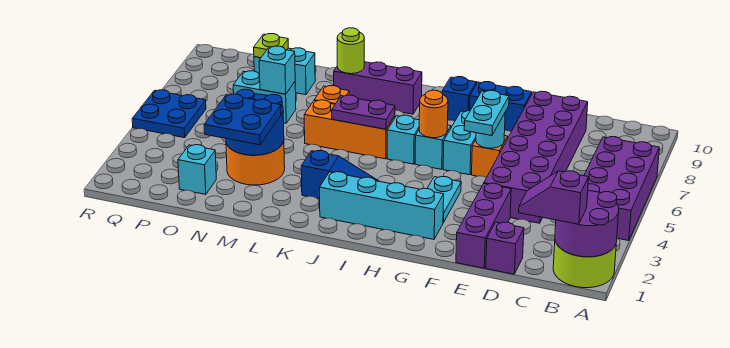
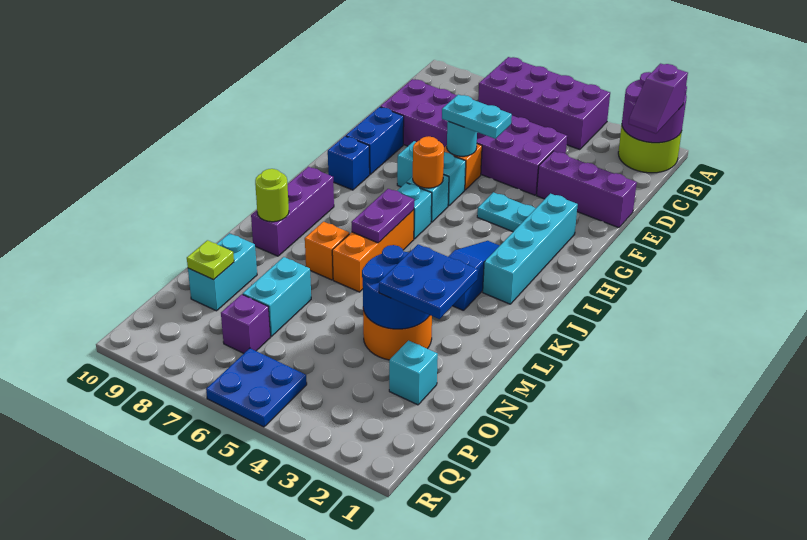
purple 1x1 brick [486,222,524,274] -> purple 1x1 brick moved to [221,294,270,353]
cyan 1x1 brick [259,46,295,94] -> none

